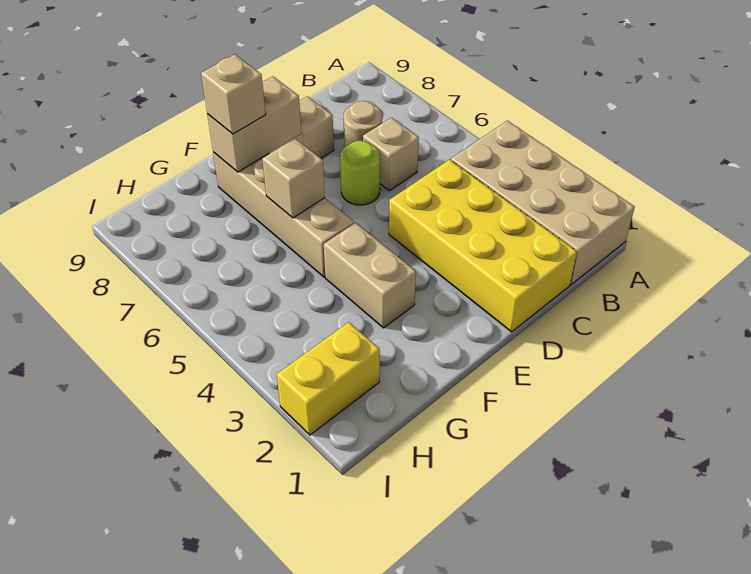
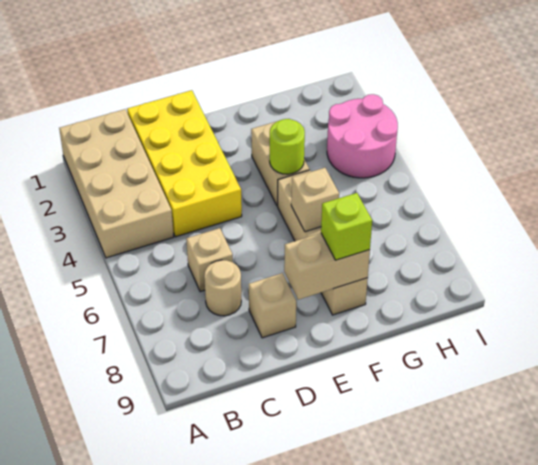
lime 1x1 round brick [340,141,380,205] -> lime 1x1 round brick moved to [270,119,305,174]
tan 1x1 brick [201,54,266,134] -> lime 1x1 brick [321,193,372,260]
yellow 1x2 brick [277,322,380,435] -> none
none -> pink 2x2 round brick [327,94,398,178]

